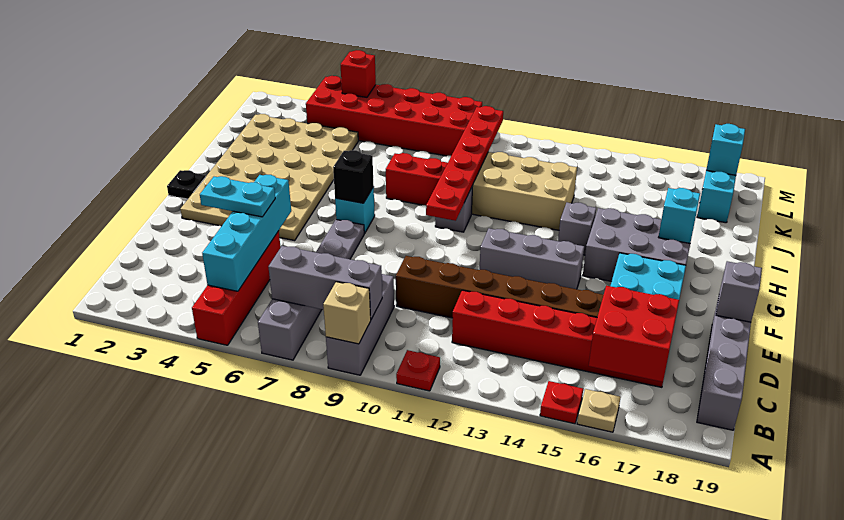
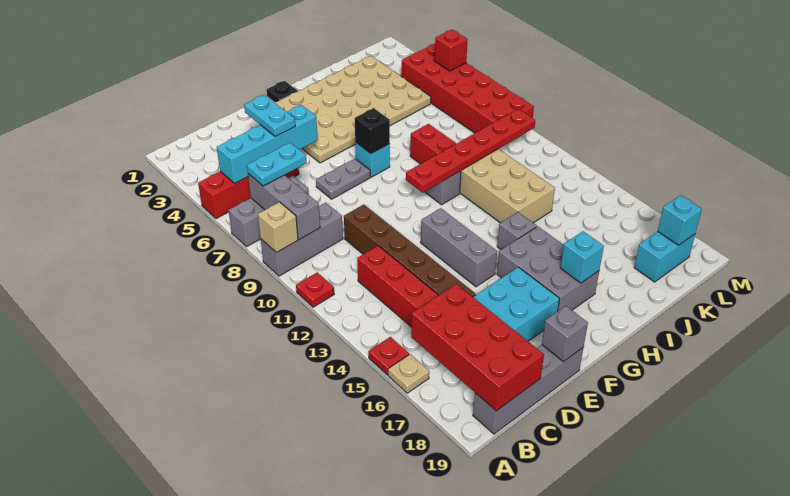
none -> cyan 1x2 plate [247,143,307,186]
red 2x2 brick [589,286,679,382] -> red 2x4 brick [411,284,544,411]

